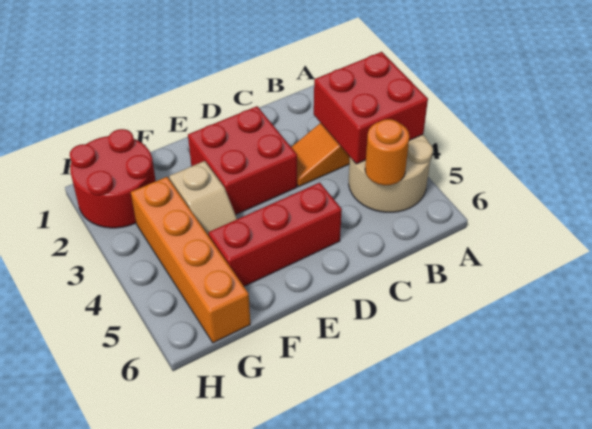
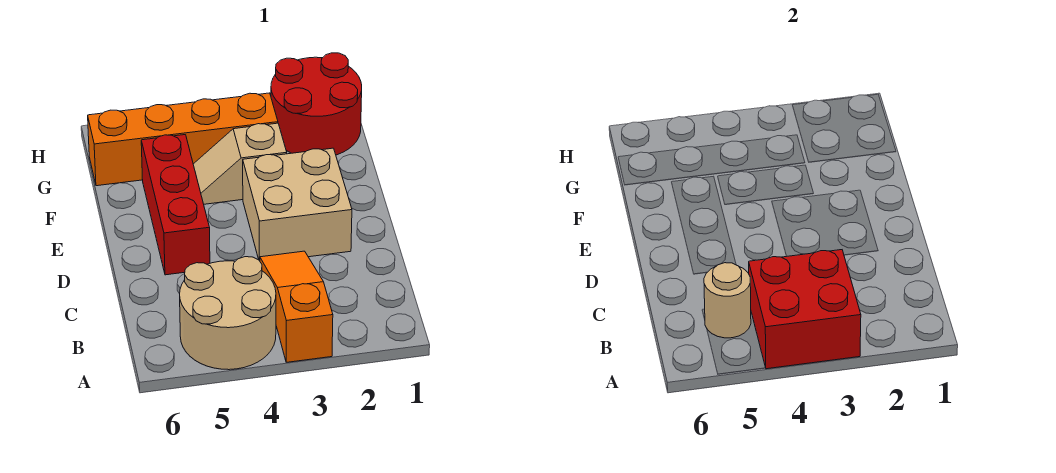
orange 1x1 round brick [365,119,409,185] -> tan 1x1 round brick [704,263,751,338]
red 2x2 brick [188,106,297,215] -> tan 2x2 brick [243,148,352,261]

